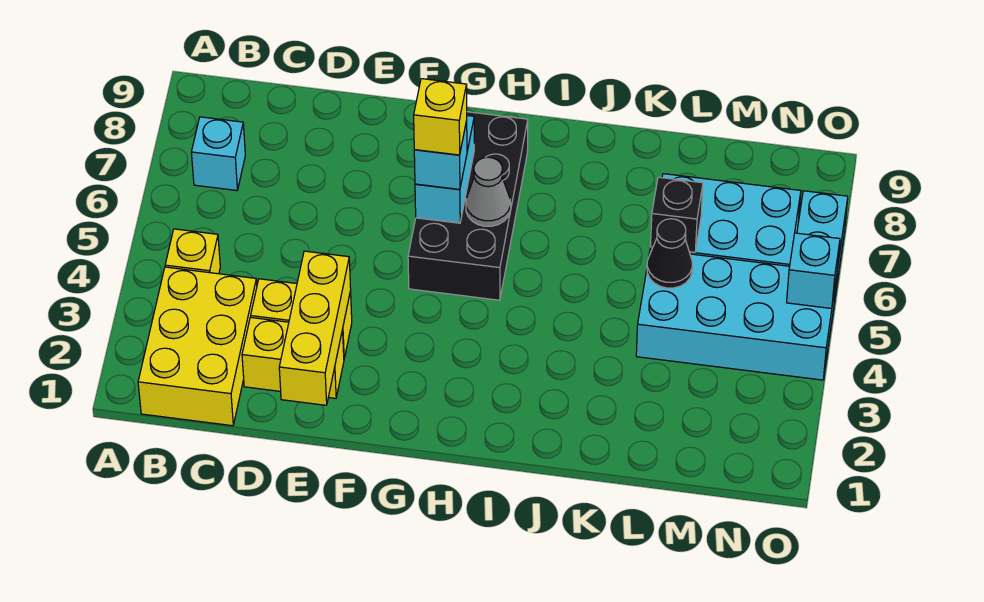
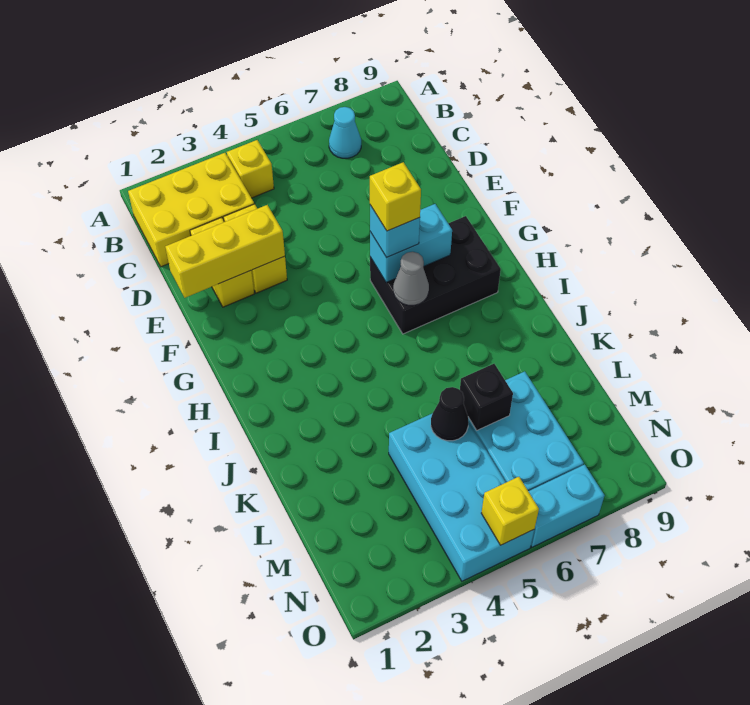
cyan 1x1 brick [191,117,245,190] -> cyan 1x1 cone [329,107,361,158]
black 2x4 brick [408,112,528,300] -> black 2x3 brick [370,216,501,334]
cyan 1x1 brick [787,233,840,309] -> yellow 1x1 brick [481,477,539,545]

